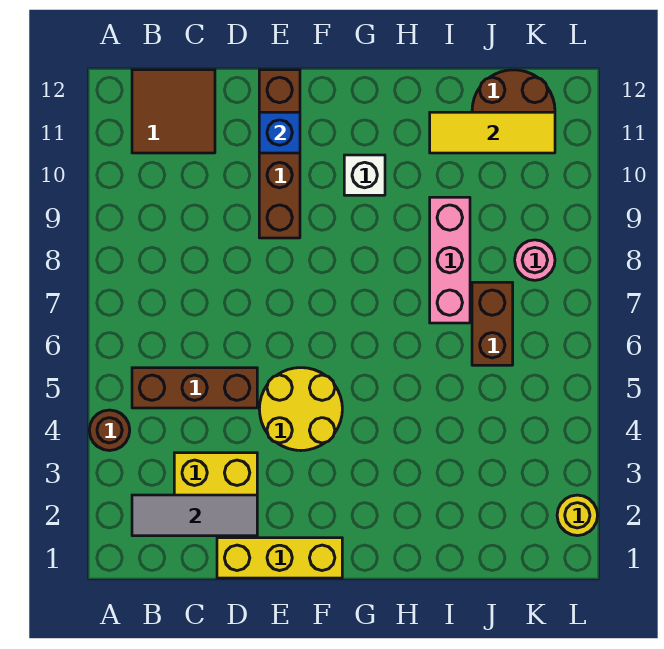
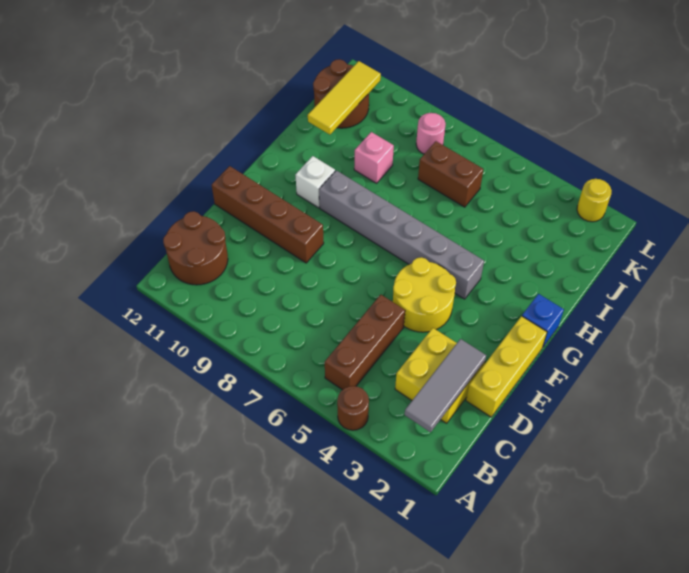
brown 2x2 tile [132,70,215,153] -> brown 2x2 round brick [163,211,228,285]
blue 1x1 brick [259,112,300,153] -> blue 1x1 brick moved to [522,294,564,348]
none -> grey 1x6 brick [319,170,484,299]
pink 1x3 brick [430,197,470,323] -> pink 1x1 brick [354,132,394,183]

